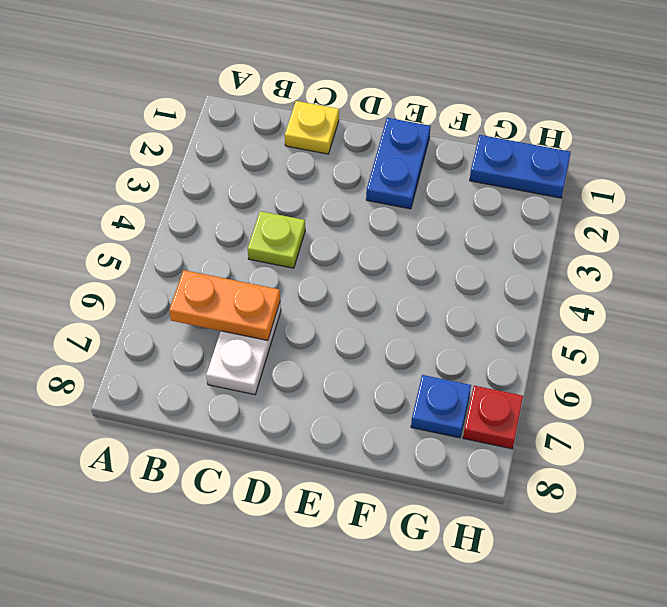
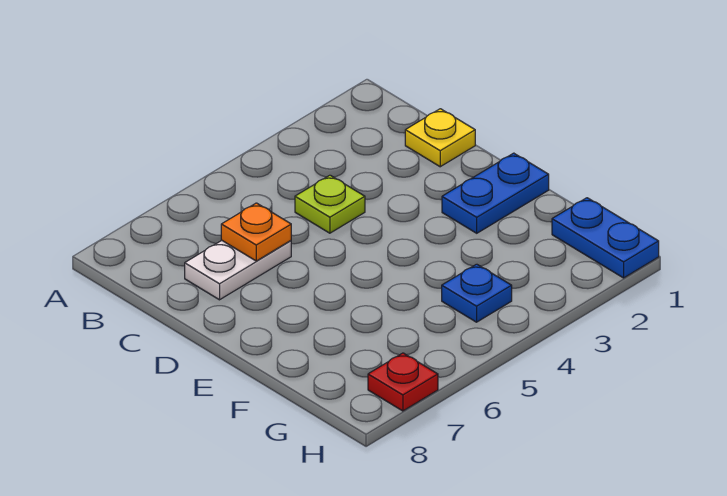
orange 1x2 plate [169,270,280,340] -> orange 1x1 plate [221,203,291,261]
blue 1x1 plate [411,375,471,438] -> blue 1x1 plate moved to [442,264,512,322]

